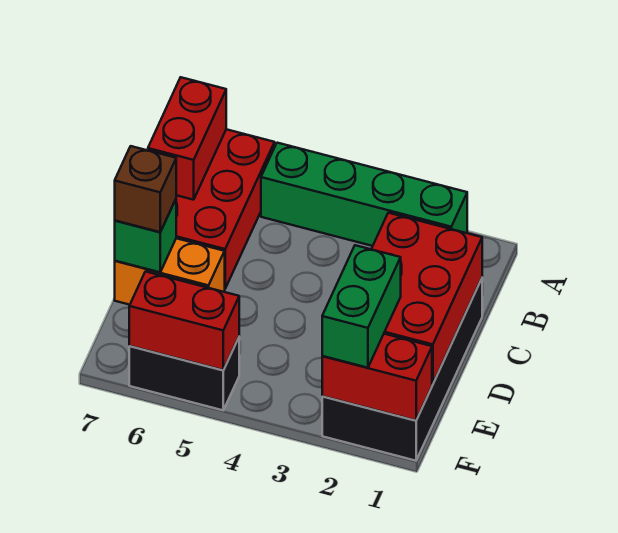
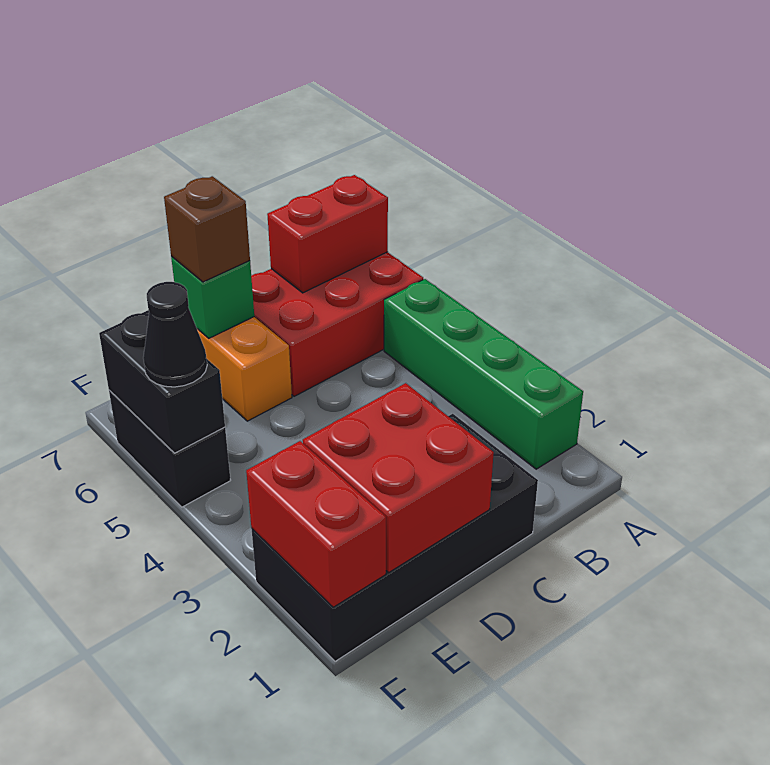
red 2x3 brick [371,213,482,384] -> red 2x2 brick [303,383,494,572]
green 1x2 brick [322,245,401,368] -> none
red 1x2 brick [129,272,239,370] -> black 1x2 brick [99,310,225,453]
none -> black 1x1 cone [143,282,207,387]

